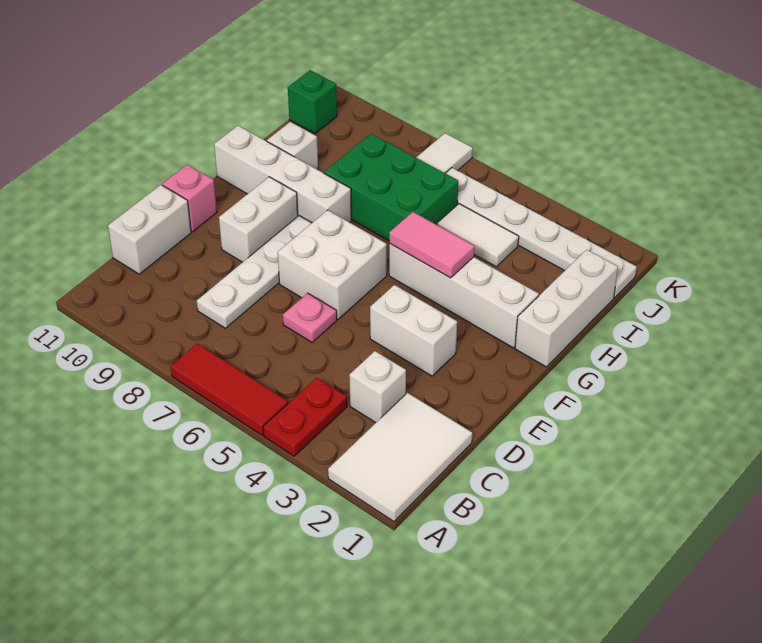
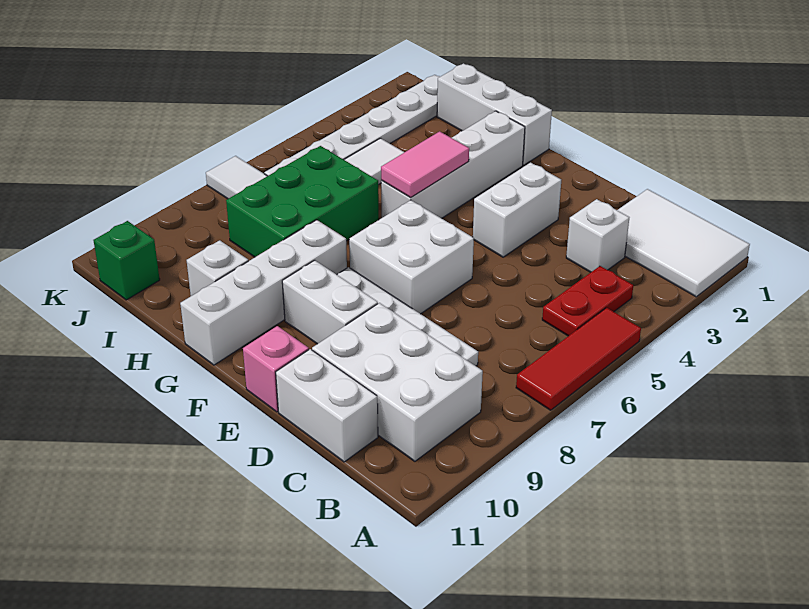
red 1x2 plate [263,378,347,456] -> red 1x2 plate turned to [542,266,633,336]
none -> white 2x3 brick [312,303,483,461]
pink 1x1 plate [283,293,337,342] -> none

